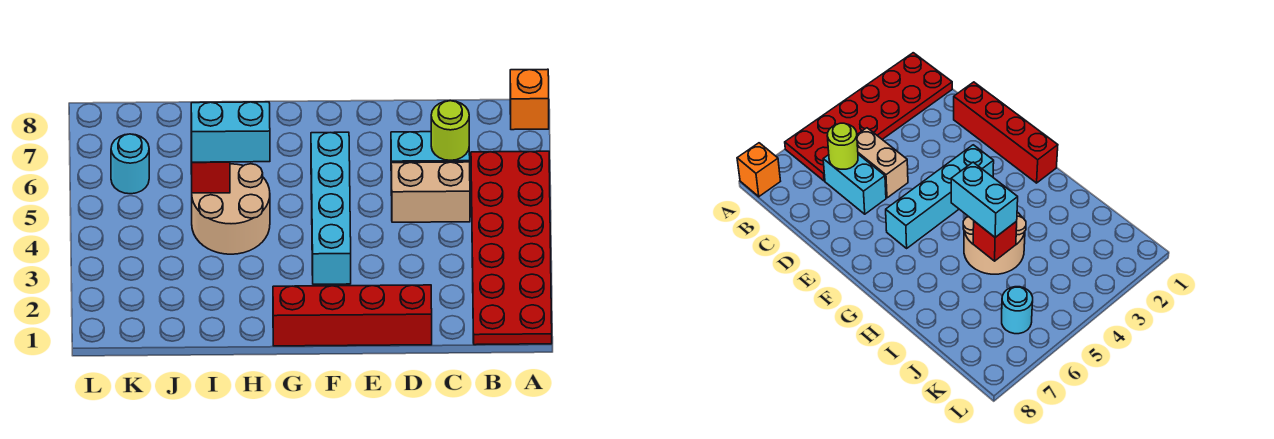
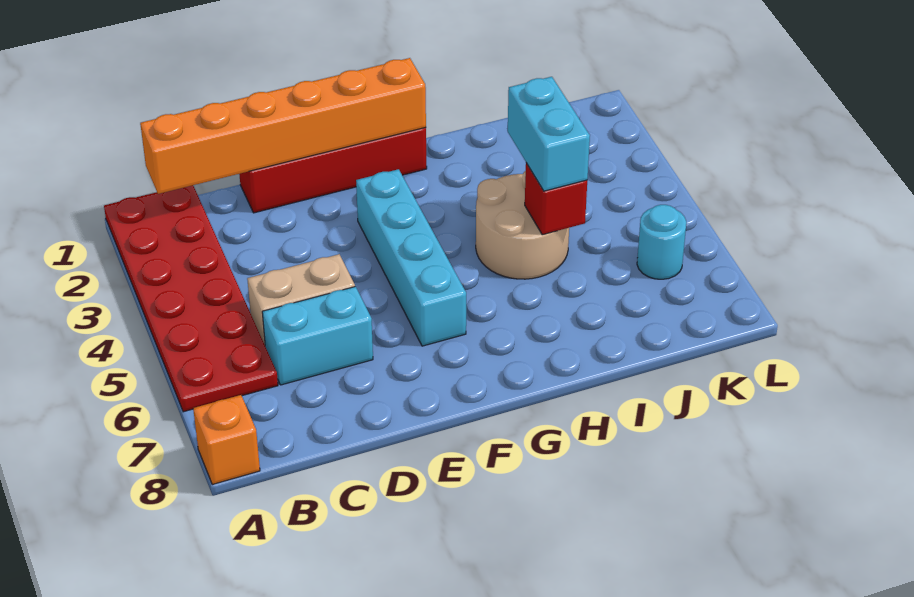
none -> orange 1x6 brick [140,58,426,194]
lime 1x1 round brick [431,101,469,160] -> none
cyan 1x2 brick [191,102,270,162] -> cyan 1x2 brick turned to [508,77,590,191]

